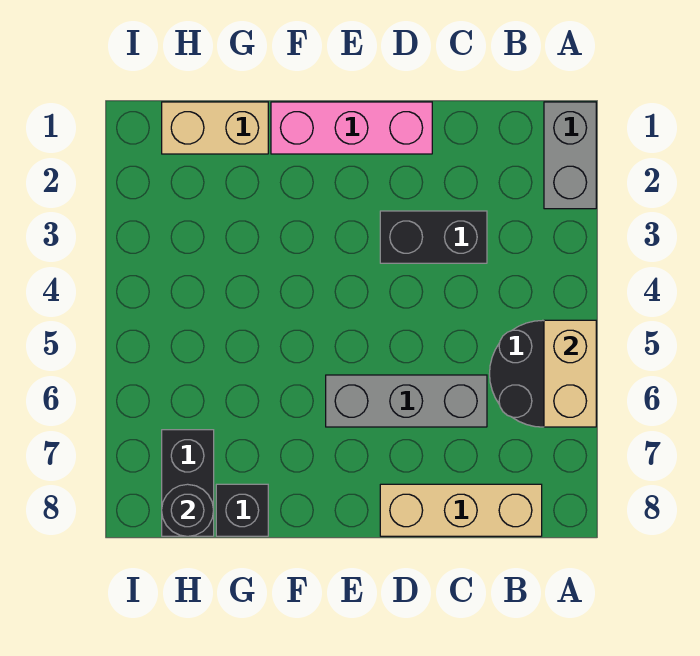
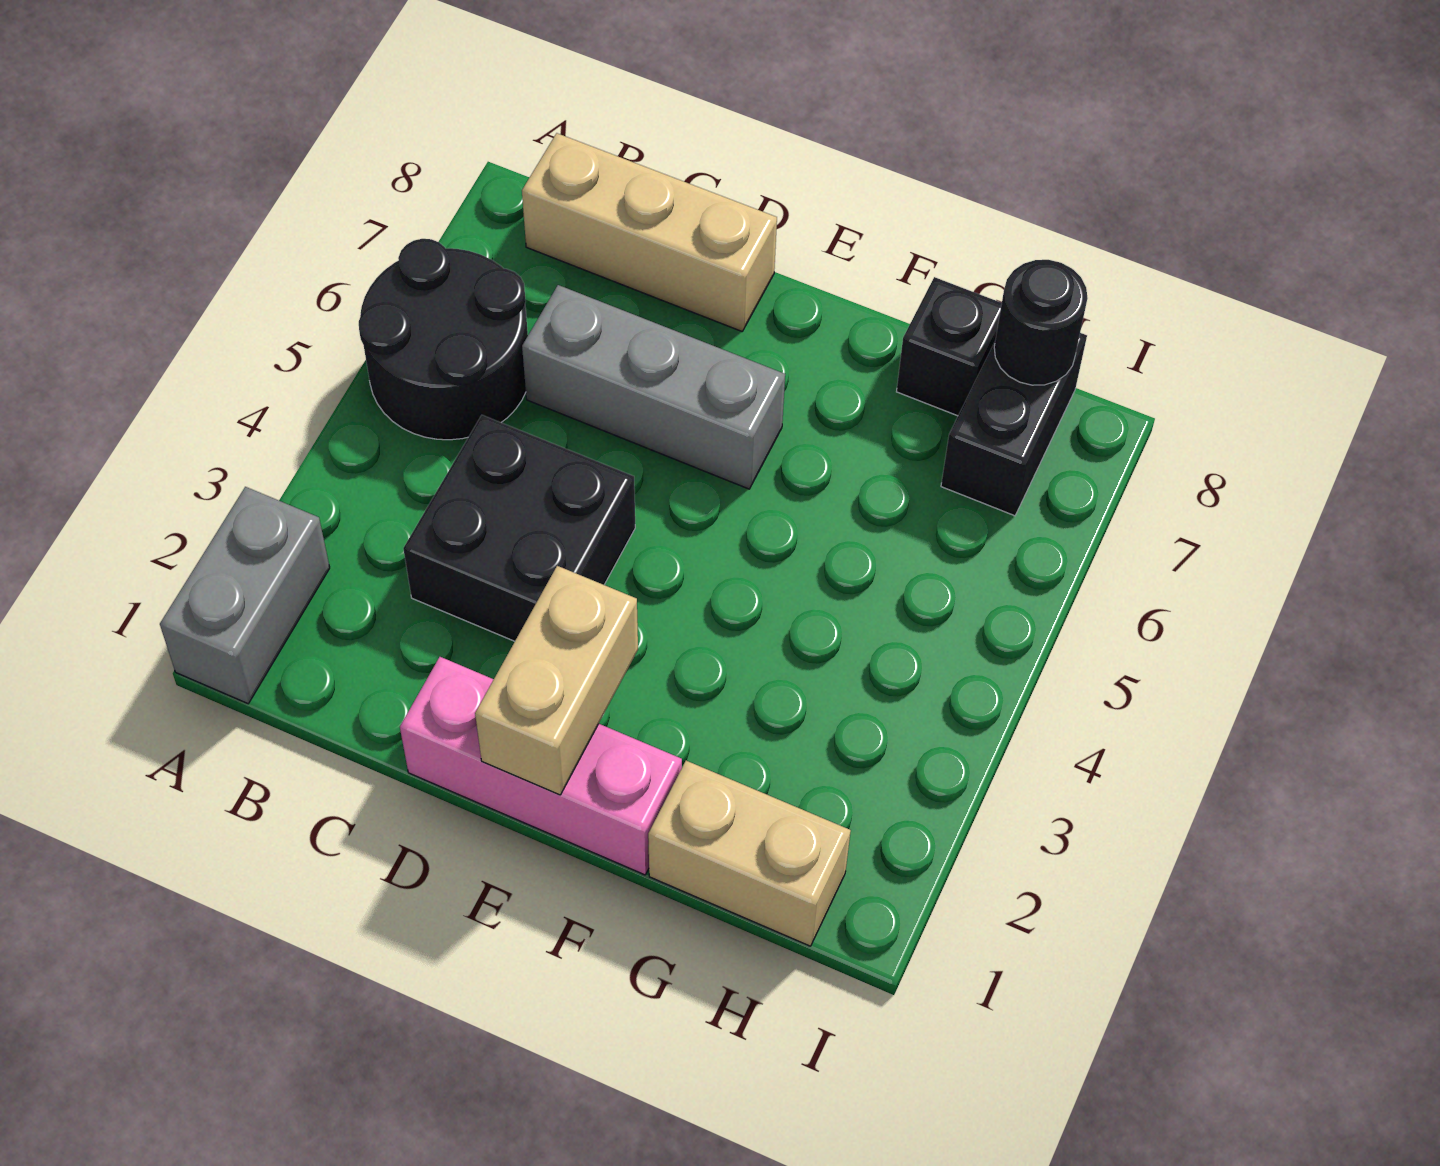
tan 1x2 brick [544,320,596,427] -> tan 1x2 brick moved to [475,566,638,795]
black 1x2 brick [380,211,487,263] -> black 2x2 brick [403,415,635,641]

